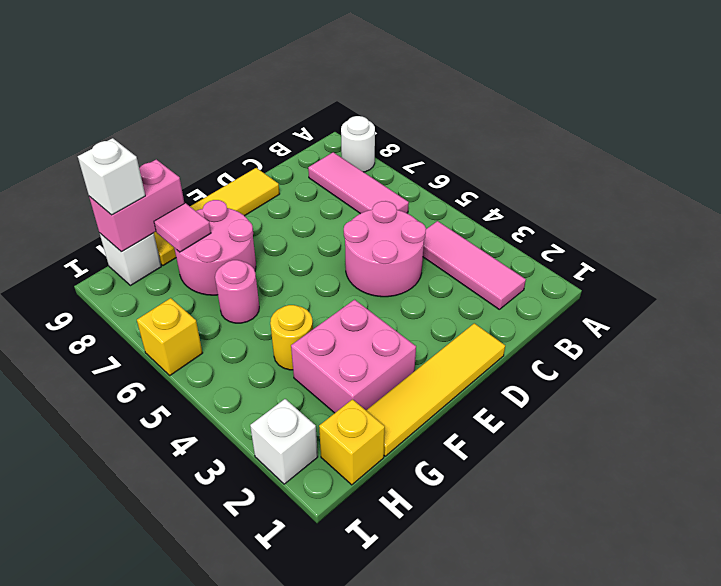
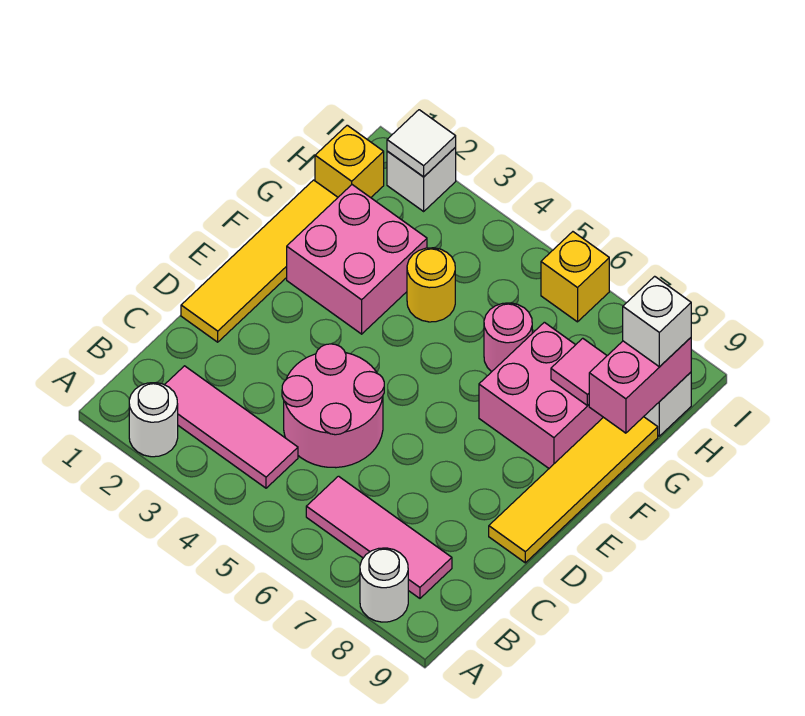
none -> white 1x1 round brick [129,383,178,457]
pink 2x2 round brick [174,200,256,295] -> pink 2x2 brick [479,322,603,468]
none -> white 1x1 tile [387,110,456,177]

